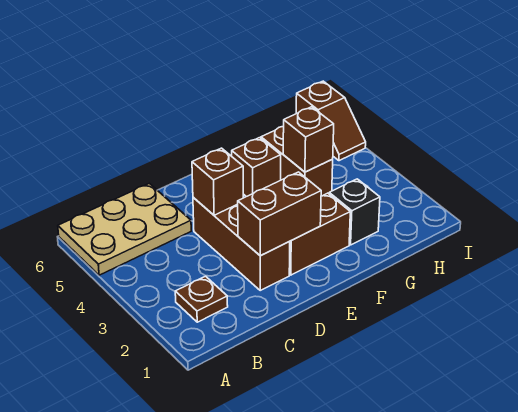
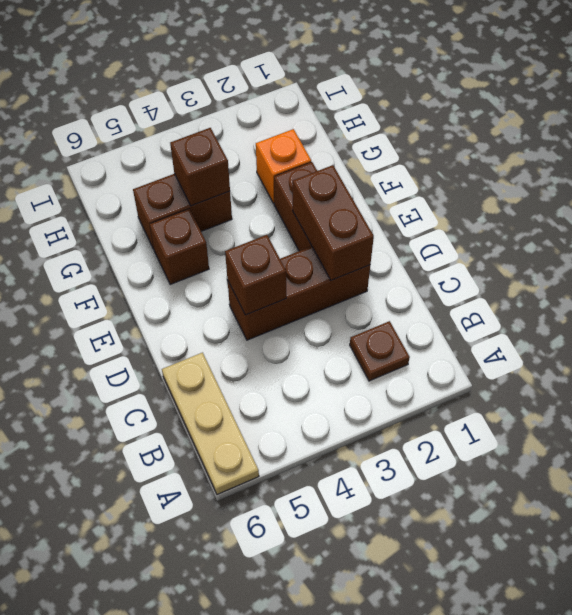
tan 2x3 plate [58,183,191,275] -> tan 1x3 plate [162,353,259,495]
black 1x1 brick [329,179,380,245] -> orange 1x1 brick [256,129,311,203]
brown 1x2 slope [296,81,366,161] -> none

